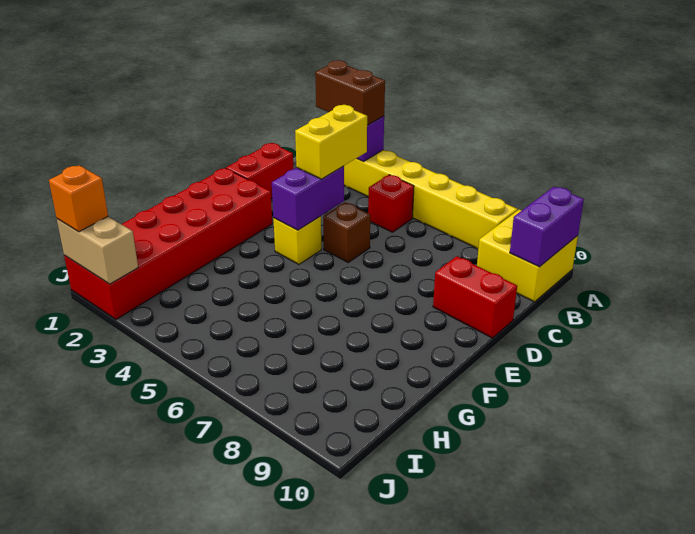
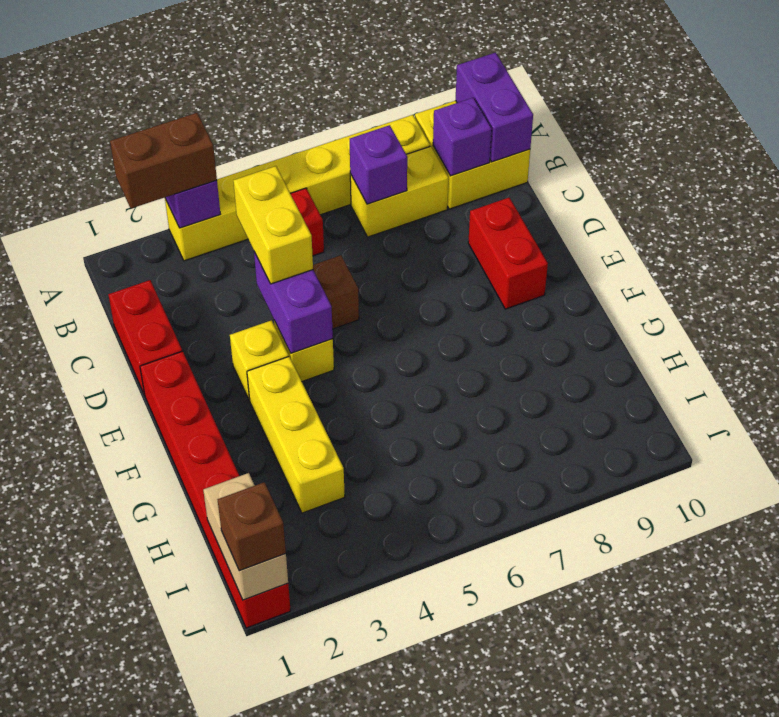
none -> yellow 1x2 brick [350,146,448,237]
none -> purple 1x1 brick [350,125,407,204]
none -> purple 1x1 brick [433,98,492,176]
red 1x2 brick [433,256,517,338] -> red 1x2 brick turned to [468,198,548,309]
red 2x6 brick [64,168,272,319] -> red 1x6 brick [140,351,291,628]
none -> yellow 1x1 brick [230,320,289,400]
none -> yellow 1x3 brick [247,357,345,513]
tan 1x2 brick [57,217,138,284] -> tan 1x2 brick turned to [203,473,288,600]
orange 1x1 brick [49,165,108,232] -> brown 1x1 brick [217,482,286,571]

